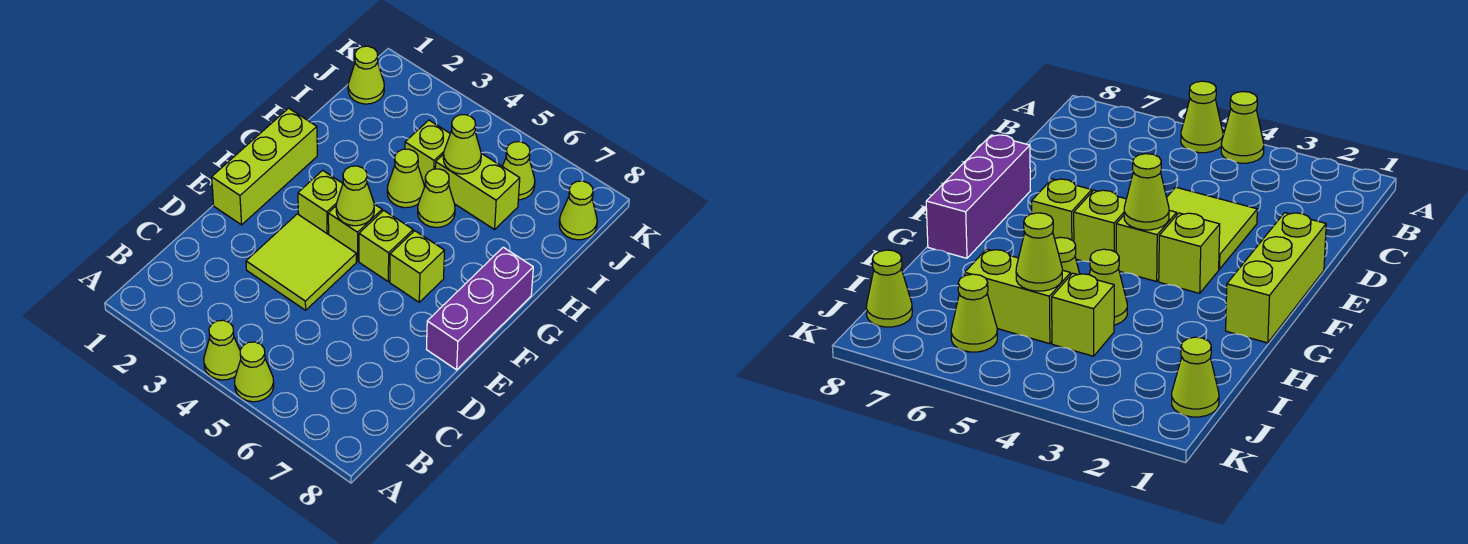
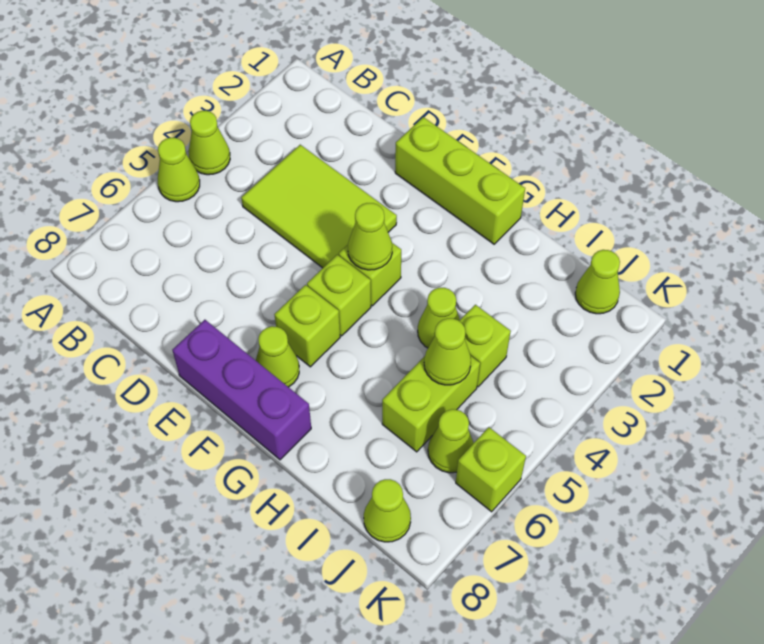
lime 2x2 tile [246,214,356,310] -> lime 2x3 tile [241,145,397,268]
lime 1x1 brick [298,170,343,235] -> lime 1x1 brick moved to [456,427,526,512]
lime 1x1 cone [418,169,455,227] -> lime 1x1 cone moved to [256,326,299,387]

